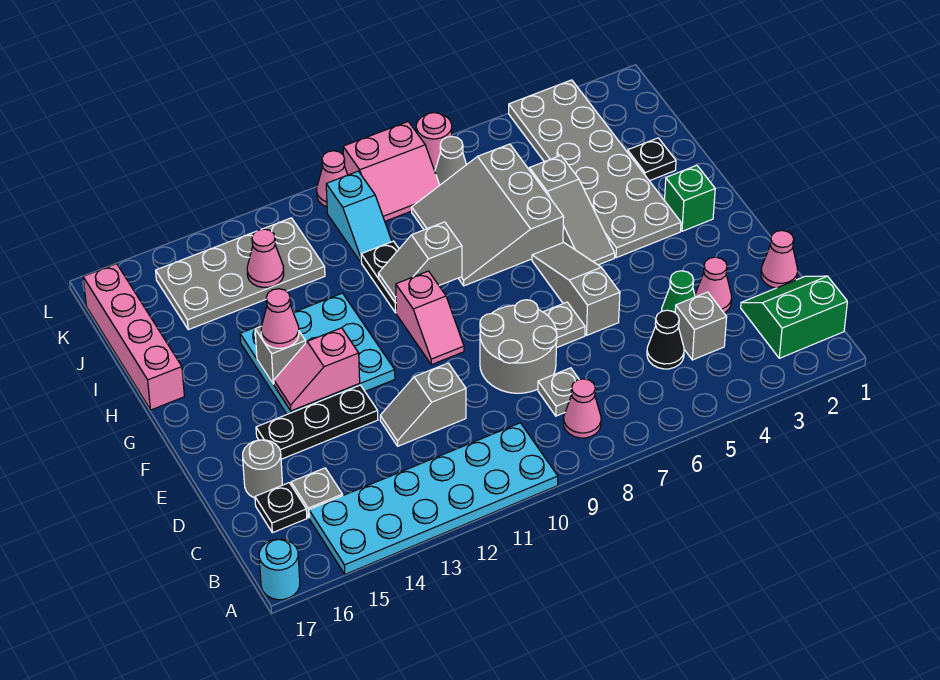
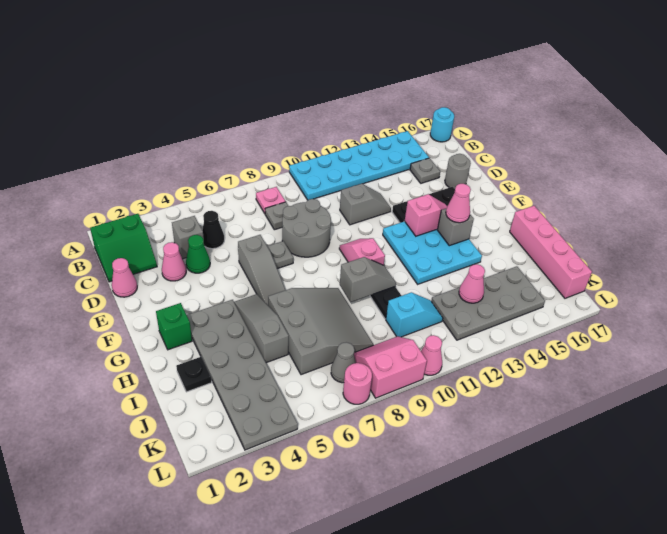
pink 1x1 cone [564,379,601,438] -> pink 1x1 plate [256,187,286,213]
black 1x1 plate [255,483,307,533] -> none
cyan 1x2 slope [326,171,392,262] -> cyan 1x2 slope turned to [386,293,443,337]

